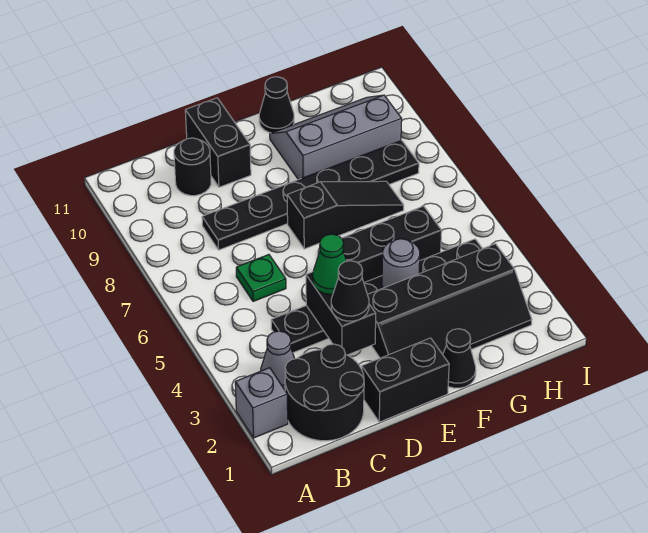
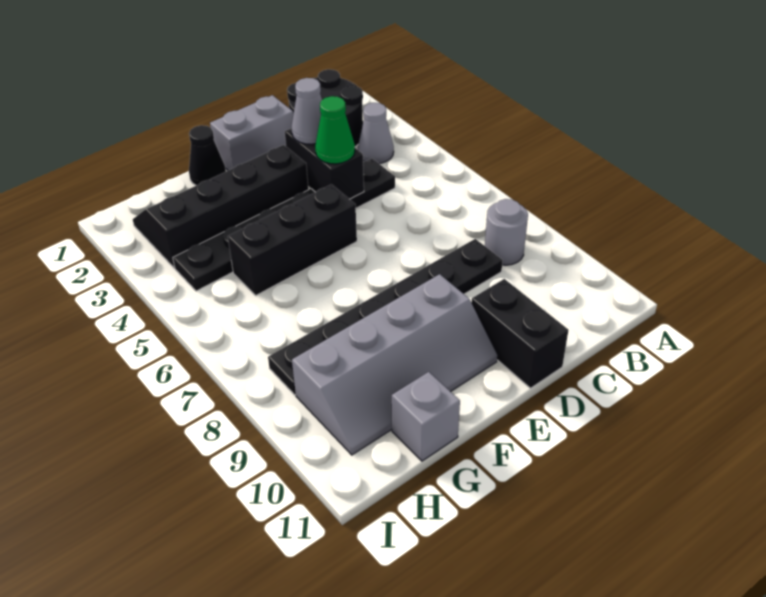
grey 1x1 brick [235,368,288,438] -> grey 1x1 brick moved to [392,372,460,461]
green 1x1 plate [236,255,286,301] -> none
black 1x1 round brick [174,138,211,196] -> none
black 1x2 brick [362,338,449,422] -> grey 1x2 brick [210,95,293,170]
black 1x1 cone [331,261,369,321] -> grey 1x1 cone [291,78,322,144]
black 1x3 slope [287,181,404,249] -> none
grey 1x1 round brick [382,239,420,288] -> grey 1x1 round brick moved to [485,199,528,265]
grey 2x3 slope [270,95,402,180] -> grey 2x4 slope [292,274,497,455]
black 1x1 cone [259,77,294,133] -> none

